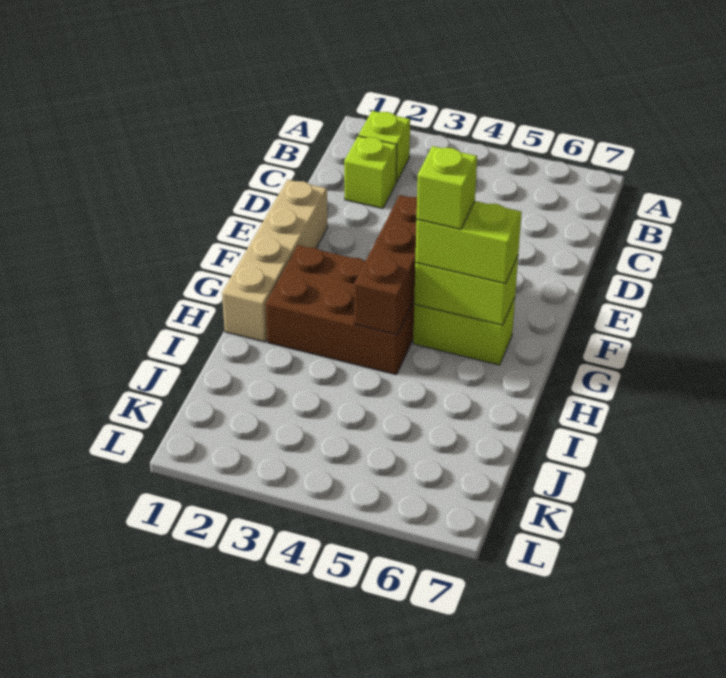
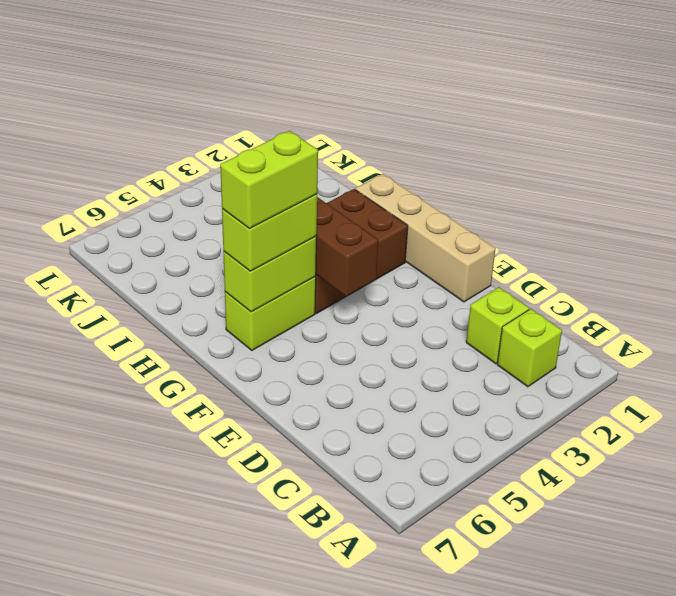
lime 1x1 brick [417,146,477,229] -> lime 1x2 brick [220,131,318,229]

